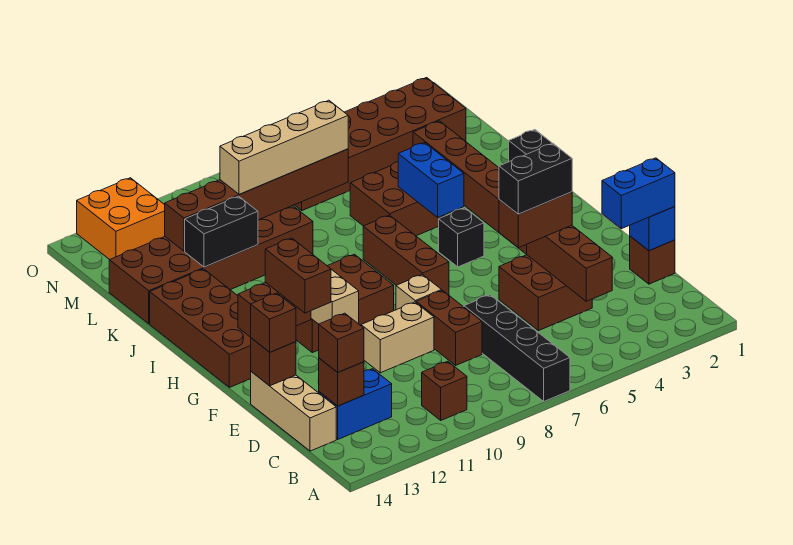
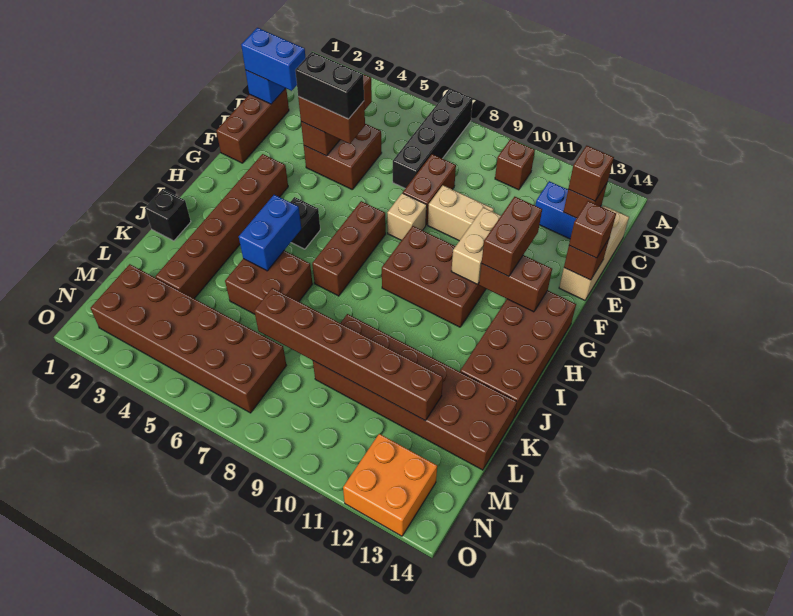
brown 1x1 brick [630,236,675,284] -> brown 1x3 brick [216,88,289,163]
black 1x2 brick [185,196,258,267] -> none
tan 1x4 brick [220,100,348,195] -> none

